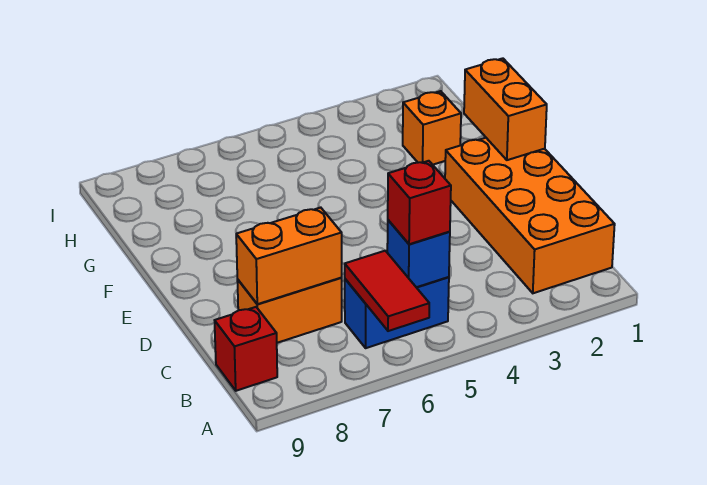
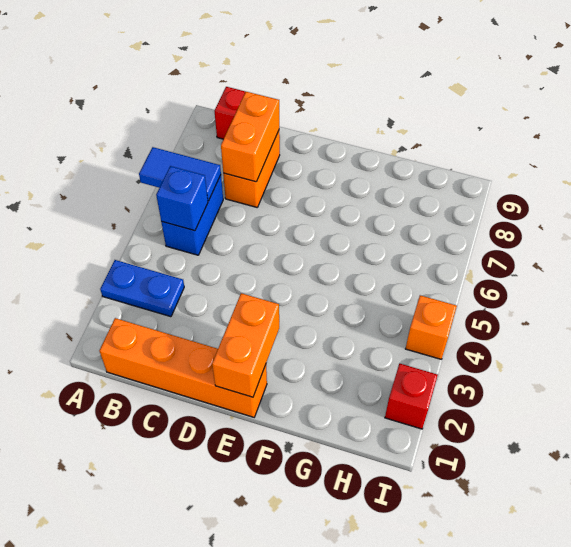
none -> blue 1x2 plate [100,260,184,317]
red 1x2 tile [345,251,429,331] -> blue 1x2 tile [139,147,221,201]
orange 2x4 brick [445,138,615,293] -> orange 1x4 brick [99,318,267,417]
red 1x1 brick [388,161,451,244] -> red 1x1 brick moved to [385,364,438,429]
orange 1x2 brick [464,58,547,160] -> orange 1x2 brick turned to [212,293,279,397]
orange 1x1 brick [403,91,461,165] -> orange 1x1 brick moved to [406,295,457,359]

